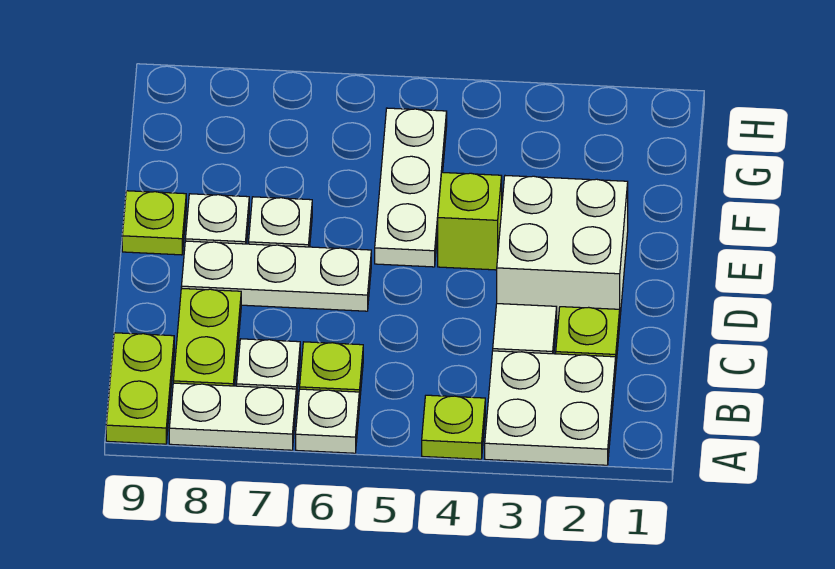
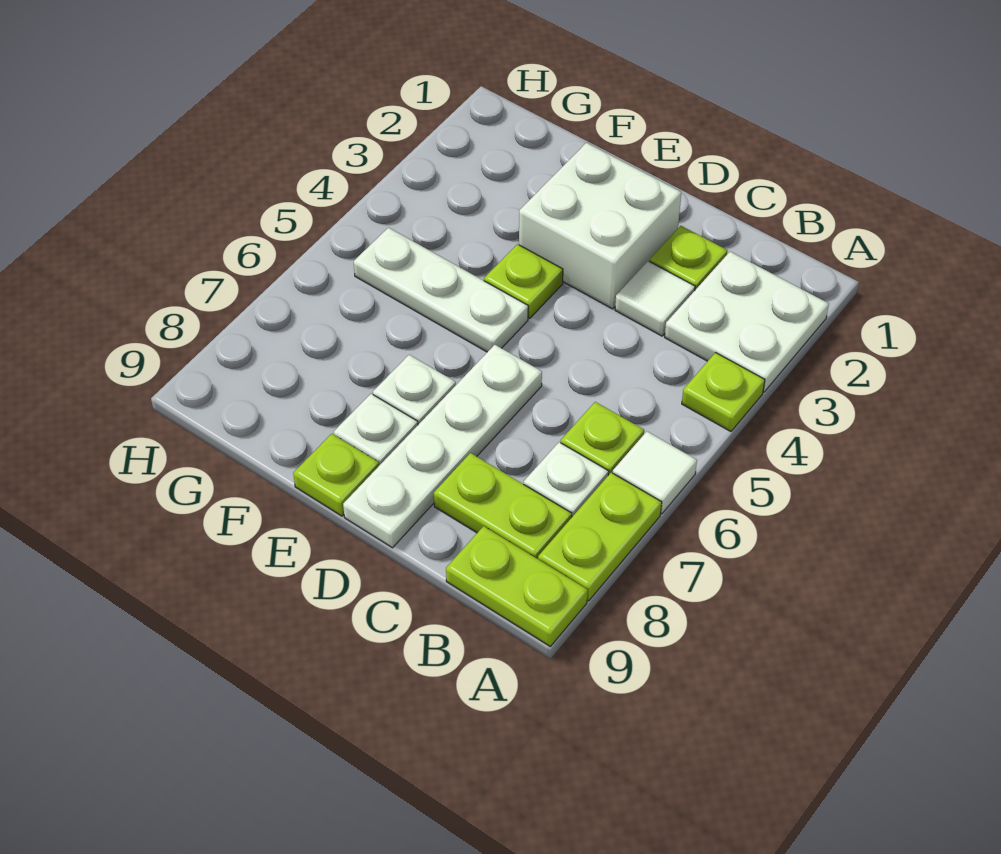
white 1x1 plate [296,389,359,453] -> white 1x1 tile [613,432,697,514]
white 1x2 plate [169,383,296,450] -> lime 1x2 plate [538,473,662,601]
white 1x3 plate [181,241,371,311] -> white 1x4 plate [343,345,542,548]
lime 1x1 brick [438,172,502,270] -> lime 1x1 plate [484,244,563,319]

